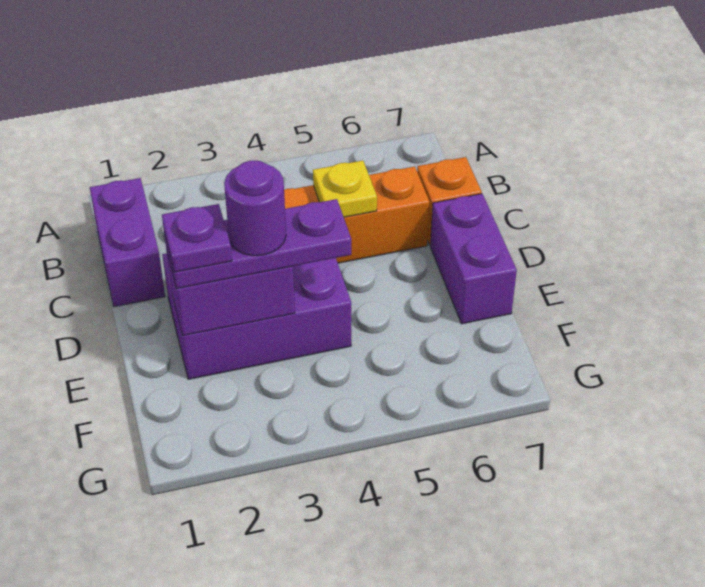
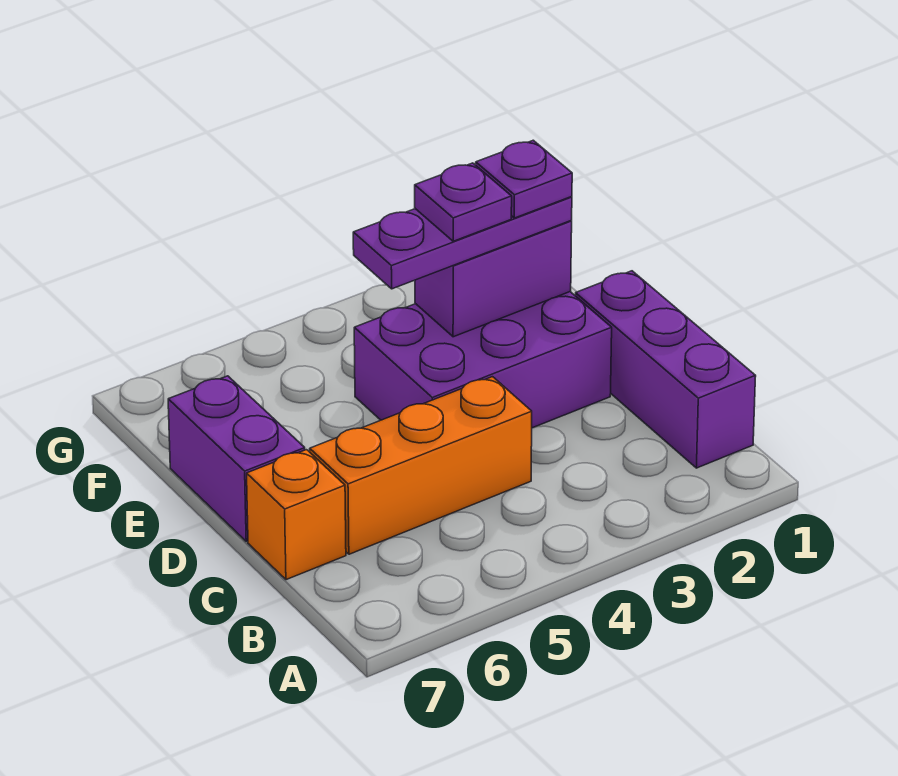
purple 1x2 brick [90,178,165,307] -> purple 1x3 brick [575,271,756,468]
yellow 1x1 plate [313,161,377,217] -> none
purple 1x1 round brick [224,160,286,256] -> purple 1x1 plate [415,163,512,241]

